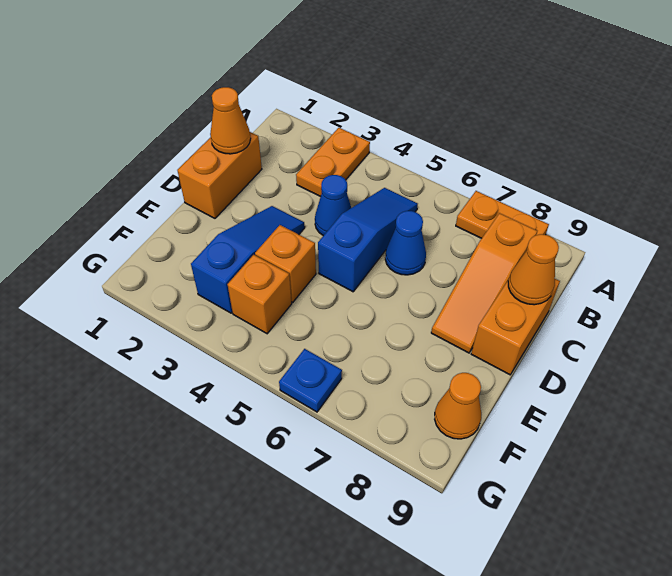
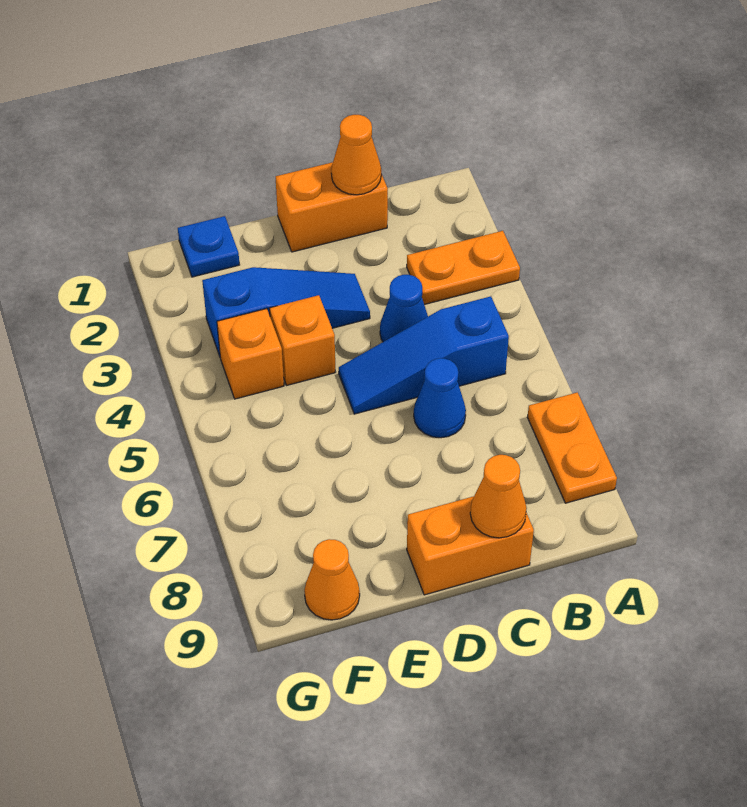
blue 1x3 slope [318,188,418,292] -> blue 1x3 slope turned to [339,296,509,414]
orange 1x3 slope [431,213,537,353] -> none
blue 1x1 plate [279,349,342,412] -> blue 1x1 plate moved to [178,216,240,277]

